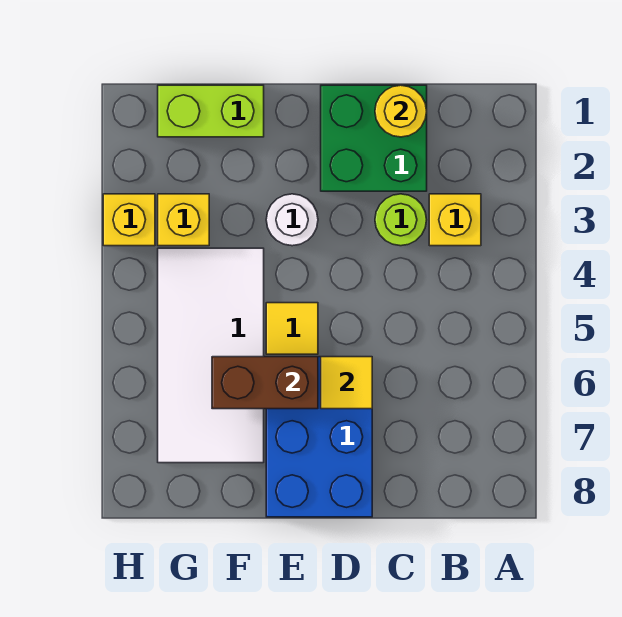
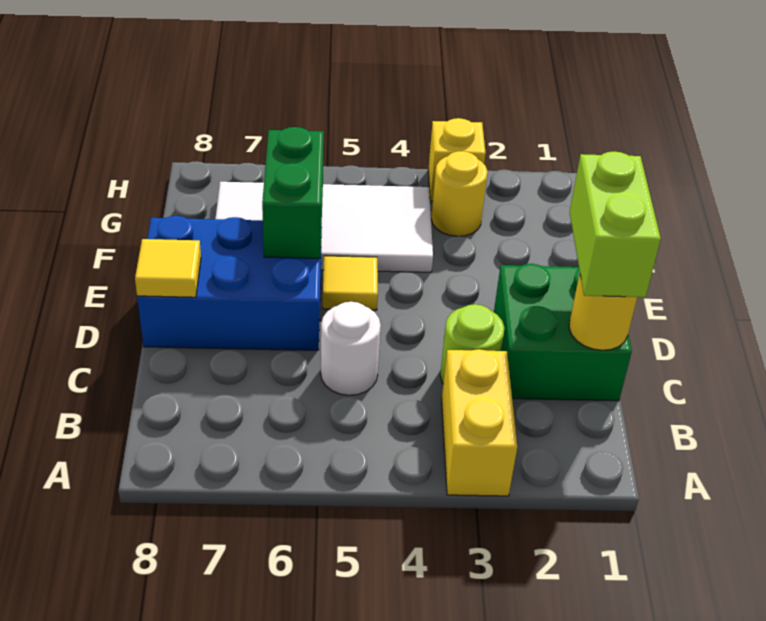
yellow 1x1 brick [429,194,481,246] -> yellow 1x2 brick [442,349,517,496]
yellow 1x1 tile [321,357,372,409] -> yellow 1x1 tile moved to [135,239,201,297]
white 1x1 round brick [266,194,318,246] -> white 1x1 round brick moved to [321,302,381,395]
brown 1x2 brick [212,357,318,409] -> green 1x2 brick [262,127,324,258]
lime 1x2 brick [158,85,264,137] -> lime 1x2 brick moved to [570,151,661,297]
yellow 1x1 brick [158,194,209,246] -> yellow 1x1 round brick [431,151,488,236]

